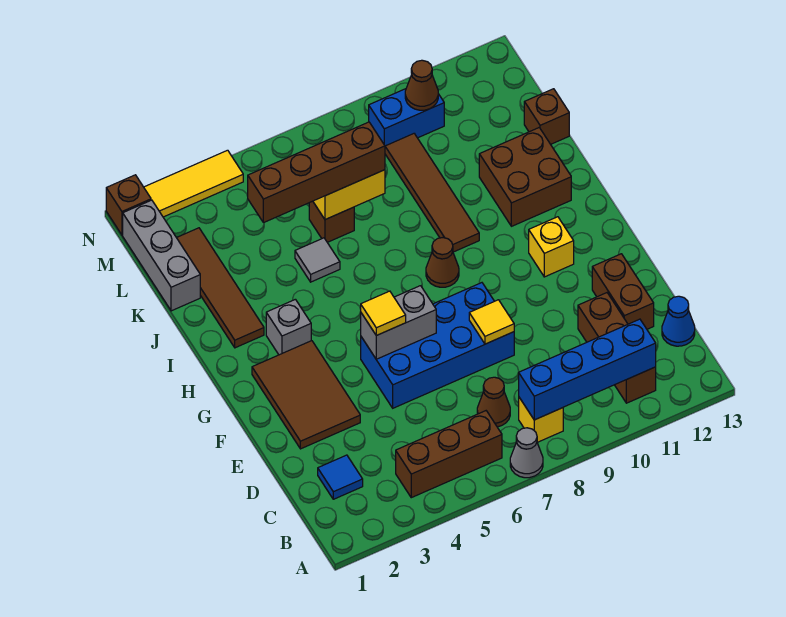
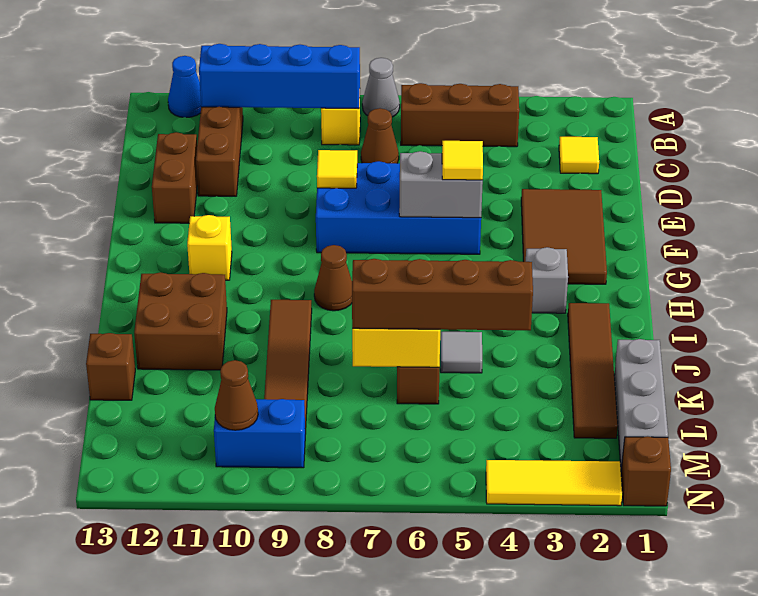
blue 1x1 tile [318,455,363,499] -> yellow 1x1 tile [559,137,599,174]
blue 1x1 cone [662,296,695,346] -> blue 1x1 cone moved to [168,56,201,118]

